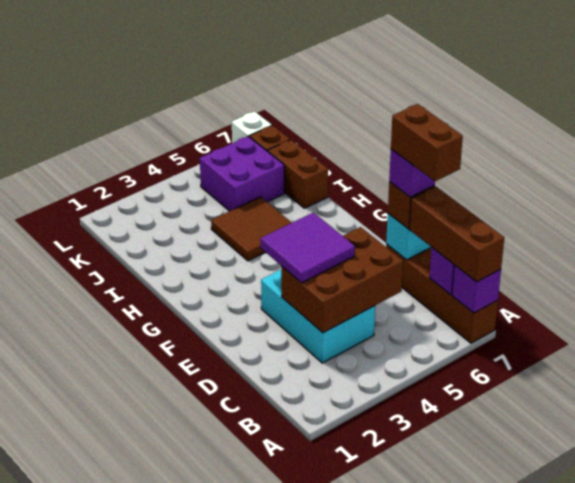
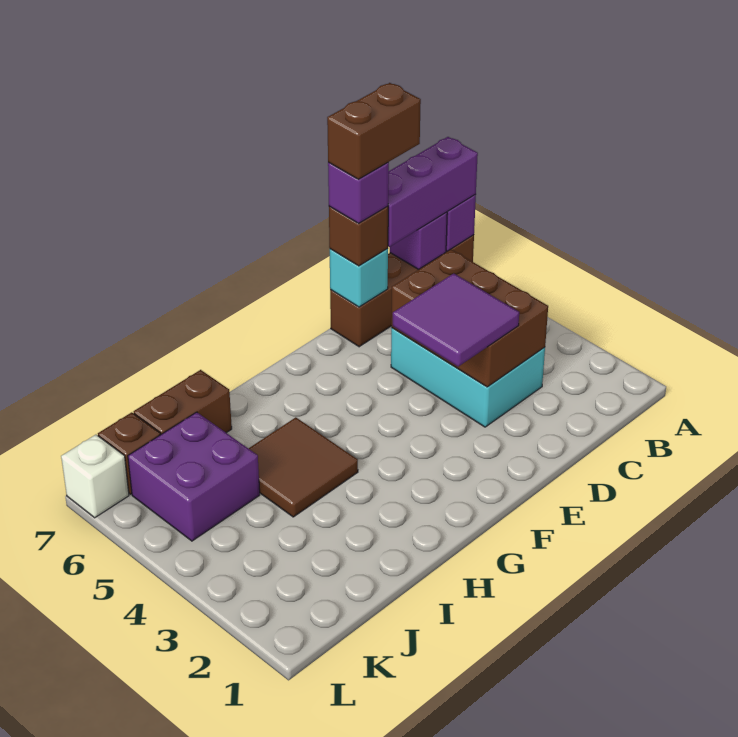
brown 1x3 brick [409,186,504,282] -> purple 1x3 brick [388,137,478,247]
cyan 2x3 brick [261,270,375,363] -> cyan 2x3 brick turned to [391,328,545,427]

